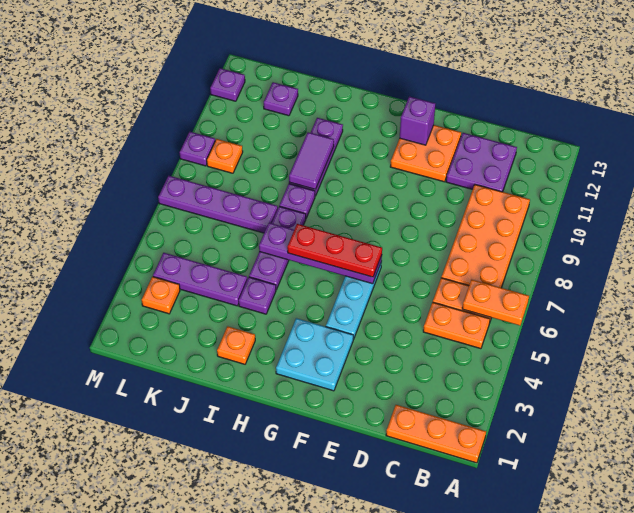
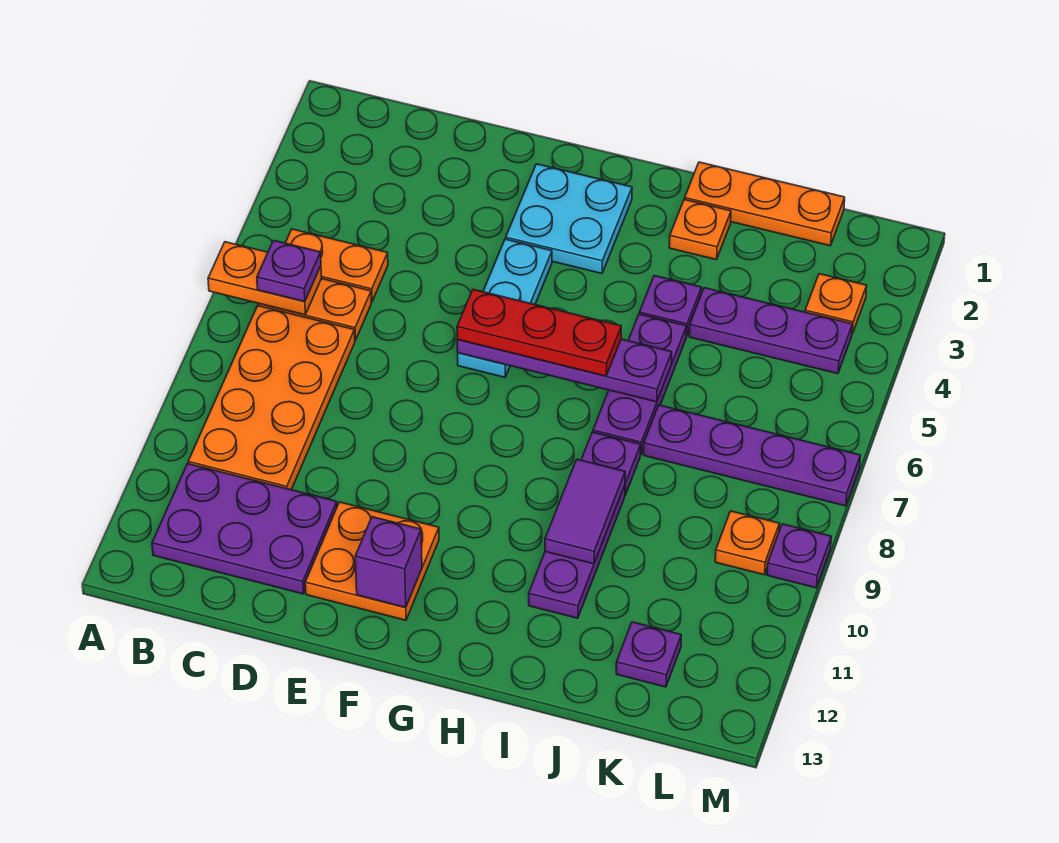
orange 1x3 plate [386,405,486,463] -> orange 1x3 plate moved to [685,162,845,246]
purple 2x2 plate [446,133,517,192] -> purple 2x3 plate [152,464,337,594]
purple 1x1 plate [210,68,245,101] -> purple 1x1 plate moved to [257,240,321,302]

